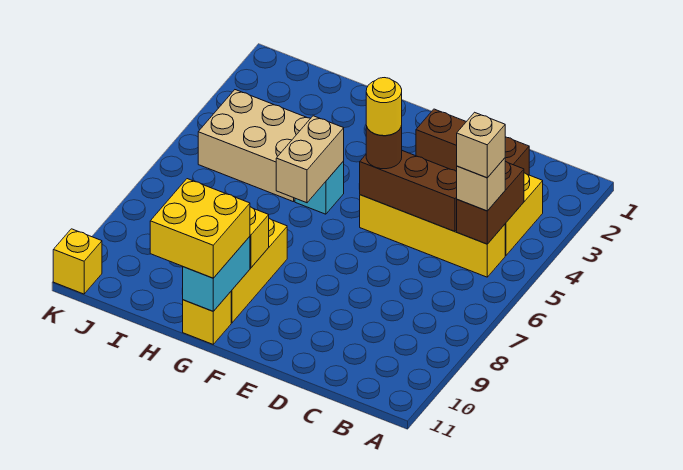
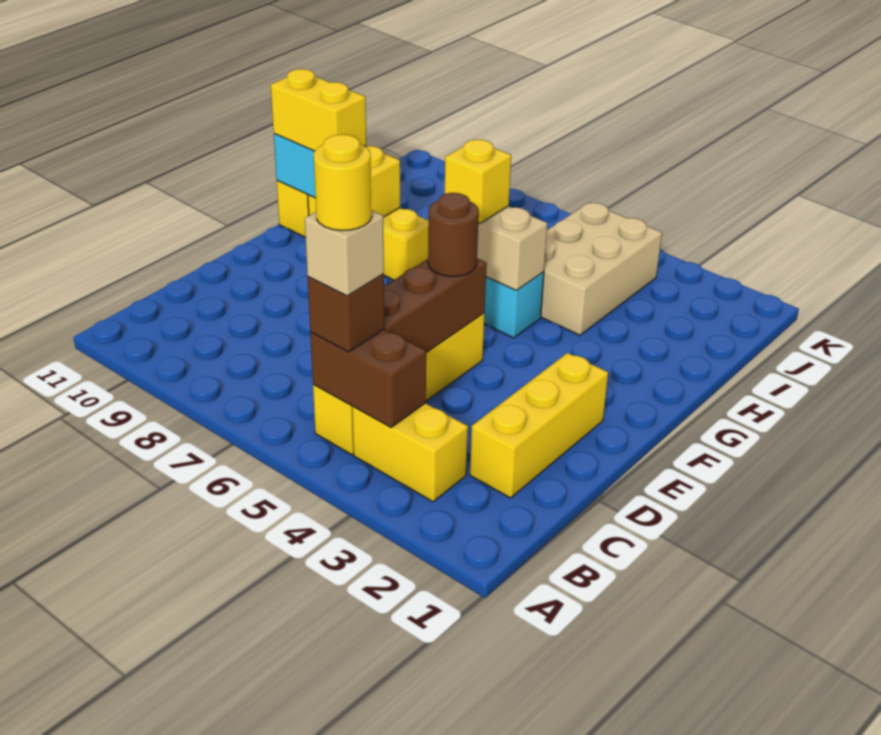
tan 1x1 brick [457,158,505,211] -> brown 1x1 brick [308,274,384,352]
brown 1x3 brick [416,109,529,175] -> yellow 1x3 brick [470,353,608,498]
yellow 1x1 round brick [366,78,402,136] -> yellow 1x1 round brick moved to [314,135,372,231]
yellow 2x2 brick [150,179,250,278] -> yellow 1x2 brick [271,69,366,151]
yellow 1x1 brick [53,229,102,294] -> yellow 1x1 brick moved to [445,140,511,223]

